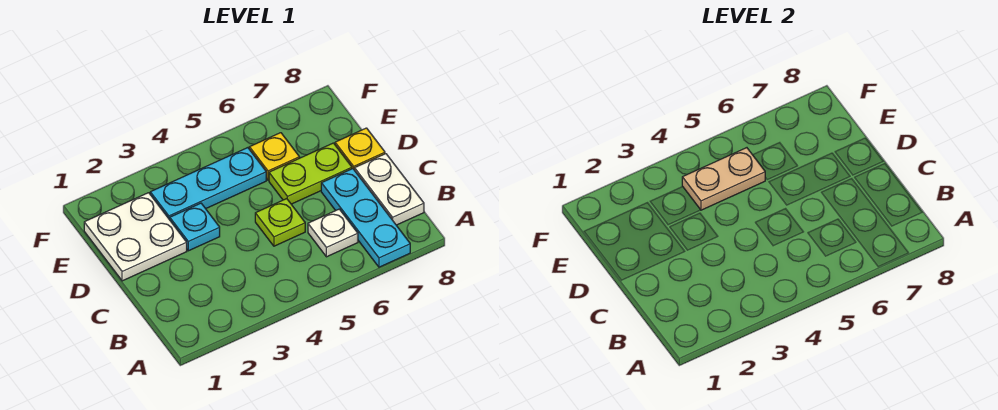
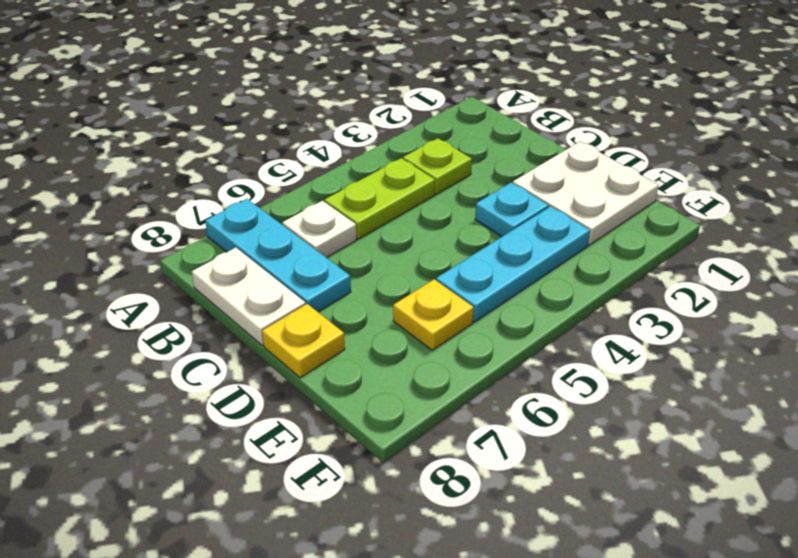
lime 1x1 plate [255,199,305,246] -> lime 1x1 plate moved to [403,138,472,194]
lime 1x2 plate [269,143,352,204] -> lime 1x2 plate moved to [325,158,435,239]
tan 1x2 plate [682,148,765,210] -> none

